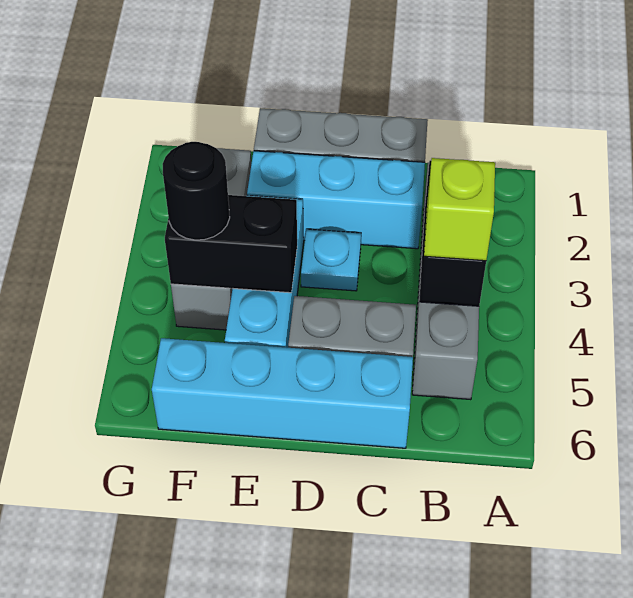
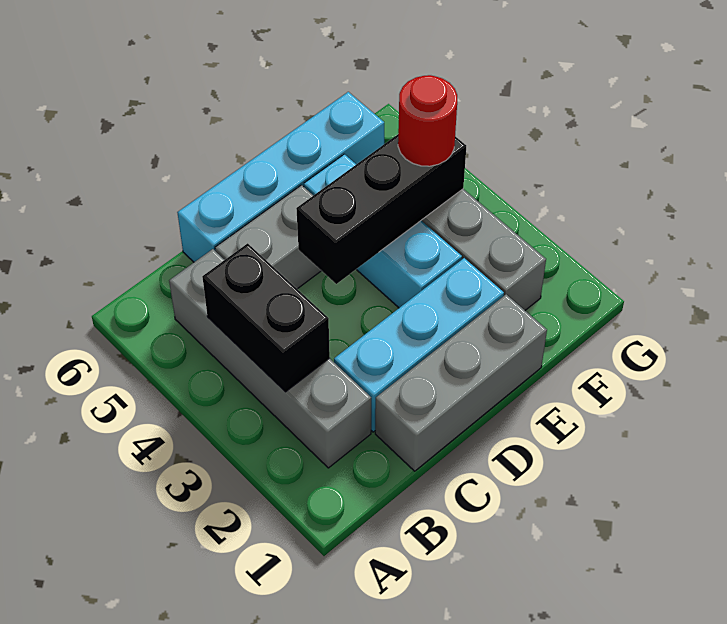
lime 1x1 brick [424,158,495,261] -> none
cyan 1x1 plate [301,229,361,291] -> none
black 1x2 brick [165,195,297,293] -> black 1x3 brick [296,135,466,284]
black 1x1 round brick [163,142,230,240] -> red 1x1 round brick [398,75,457,166]

